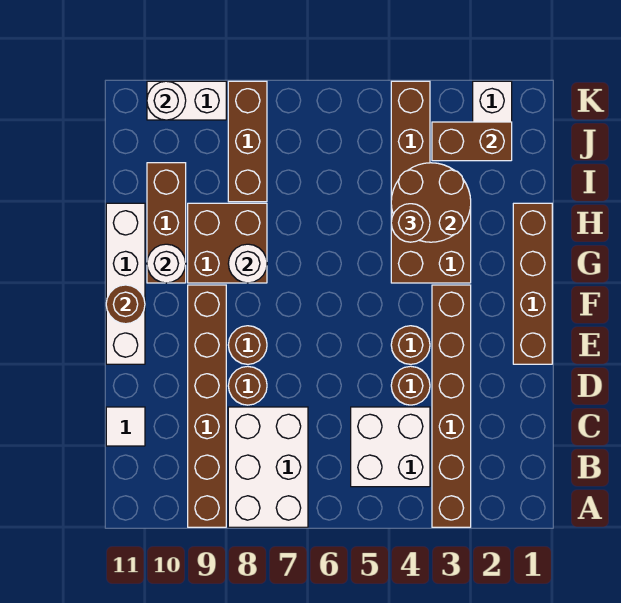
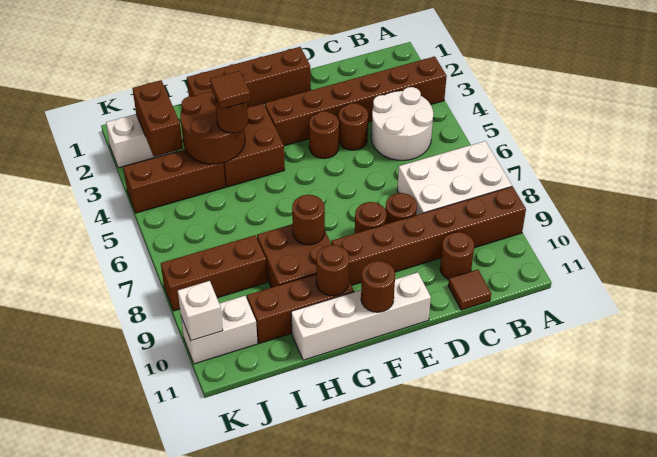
white 2x2 brick [351,407,430,487] -> white 2x2 round brick [371,87,433,160]
none -> brown 1x1 round brick [440,232,474,279]
white 1x1 tile [106,407,145,446] -> brown 1x1 tile [448,269,491,310]
white 1x1 round brick [228,244,267,283] -> brown 1x1 round brick [292,195,325,245]
white 1x1 round brick [147,244,186,283] -> brown 1x1 round brick [316,245,349,296]
none -> brown 1x1 tile [210,71,251,109]
white 1x2 brick [147,81,226,120] -> white 1x2 brick turned to [181,296,258,364]
white 1x1 round brick [147,81,186,120] -> white 1x1 brick [178,281,223,341]

